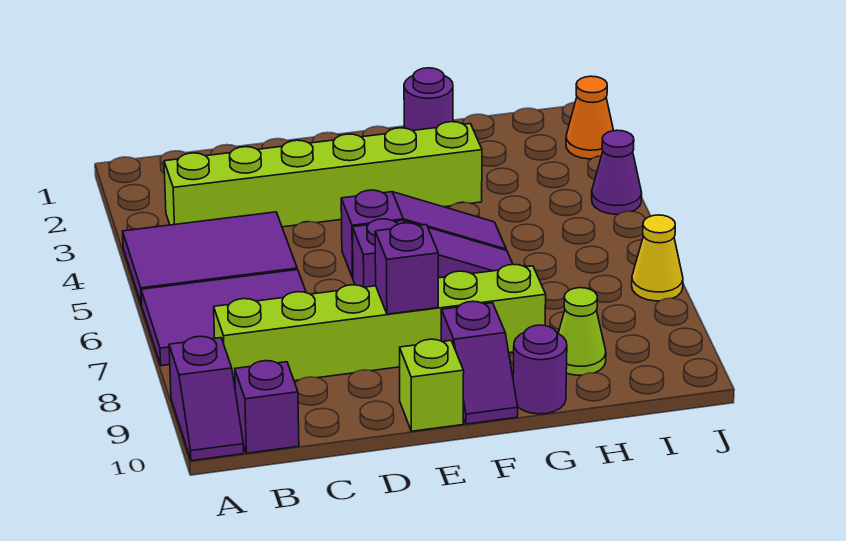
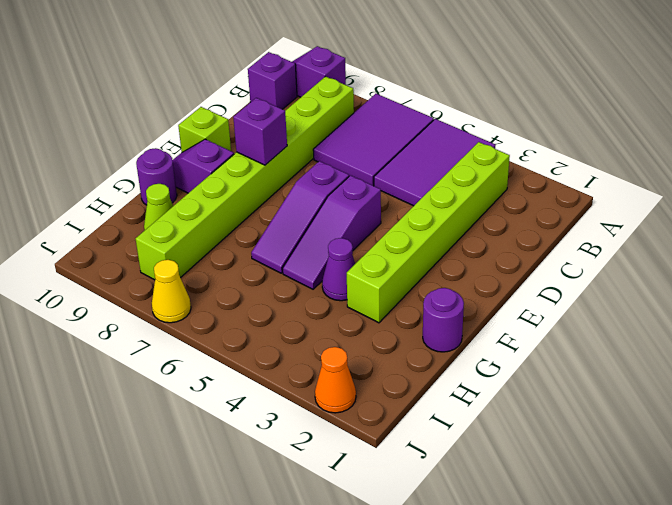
lime 1x6 brick [214,264,546,386] -> lime 1x8 brick [136,76,354,280]
purple 1x1 cone [592,130,642,214] -> purple 1x1 cone moved to [322,238,355,301]

